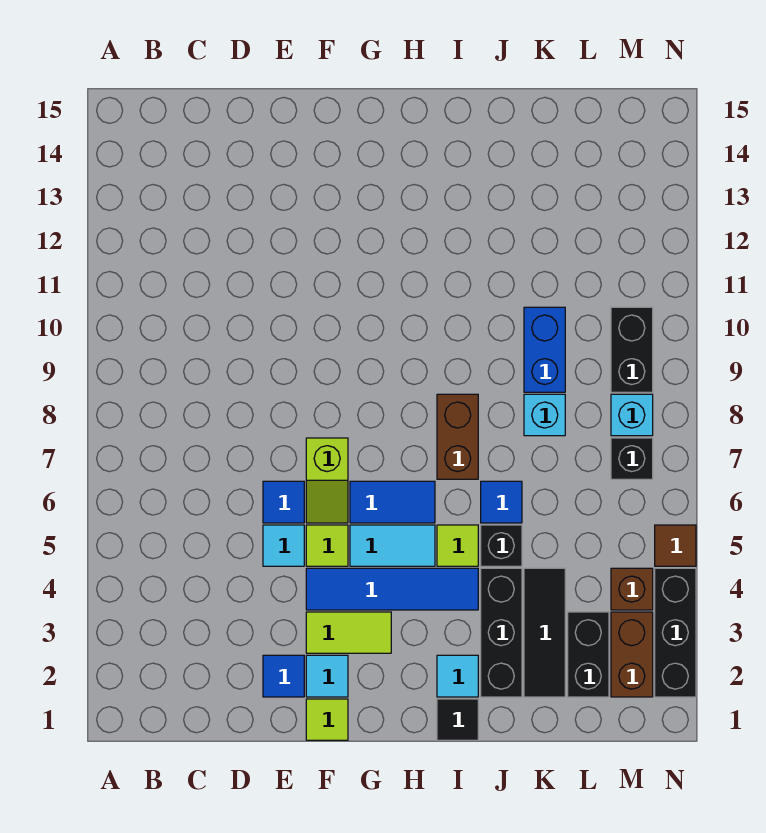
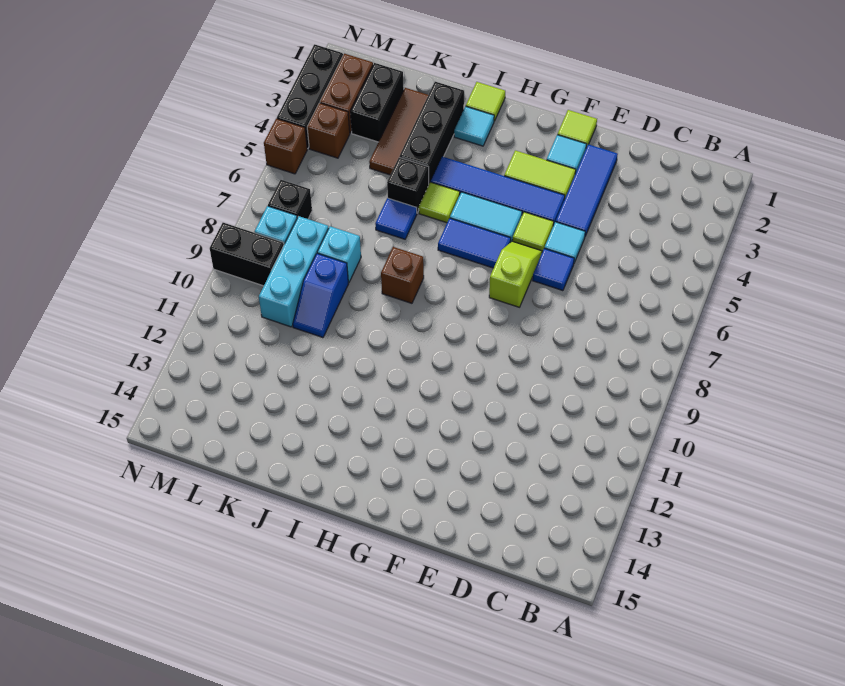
blue 1x1 tile [263,655,304,697] -> blue 1x3 tile [556,144,618,236]
black 1x1 tile [437,699,478,740] -> lime 1x1 tile [466,82,505,121]
brown 1x2 brick [437,394,478,479] -> brown 1x1 brick [381,247,424,303]
black 1x3 tile [524,568,565,697] -> brown 1x3 tile [369,88,428,175]
blue 1x2 brick [524,307,565,392] -> blue 1x2 slope [293,253,348,338]
none -> cyan 1x3 brick [259,216,329,327]
black 1x2 brick [611,307,653,392] -> black 1x2 brick turned to [210,223,284,286]
brown 1x1 tile [655,525,696,566] -> brown 1x1 brick [264,119,307,174]

